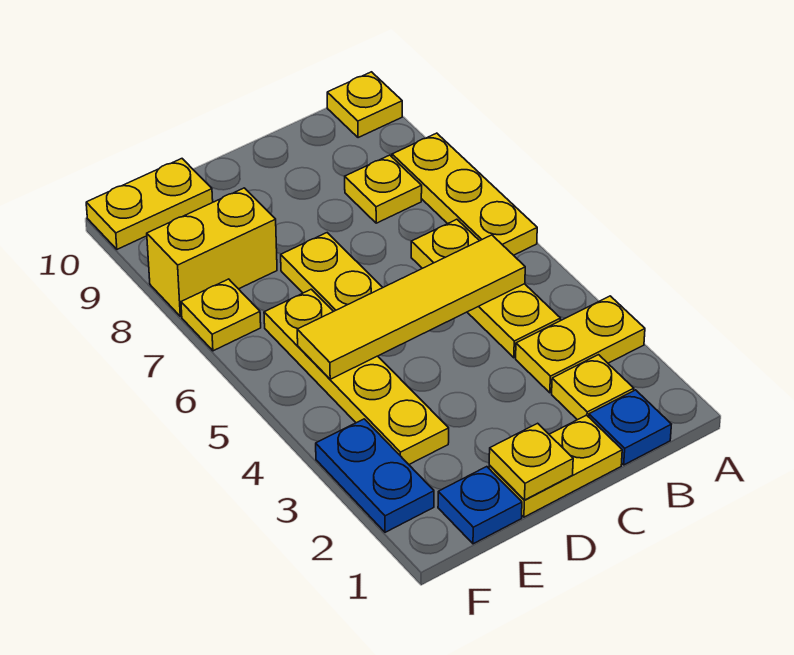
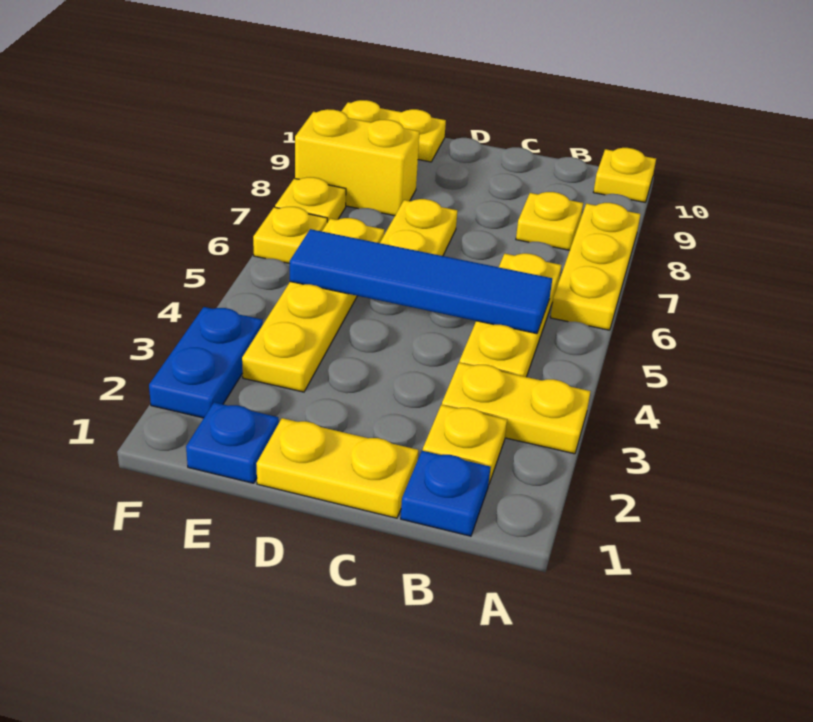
yellow 1x4 tile [297,235,525,379] -> blue 1x4 tile [290,229,552,334]
yellow 1x1 plate [489,423,573,500] -> yellow 1x1 plate moved to [253,207,327,264]

